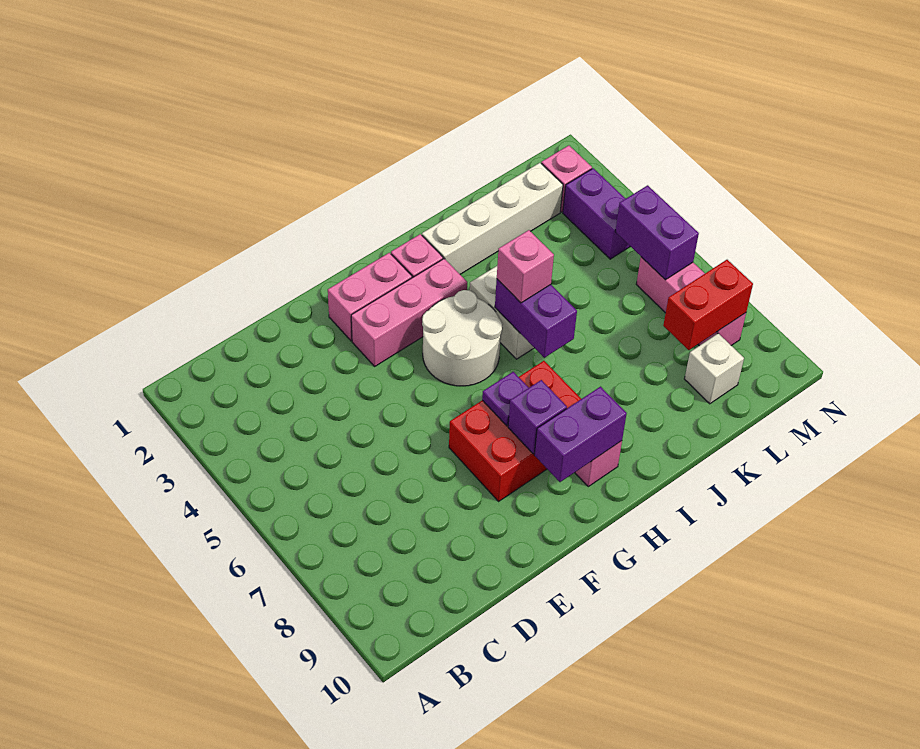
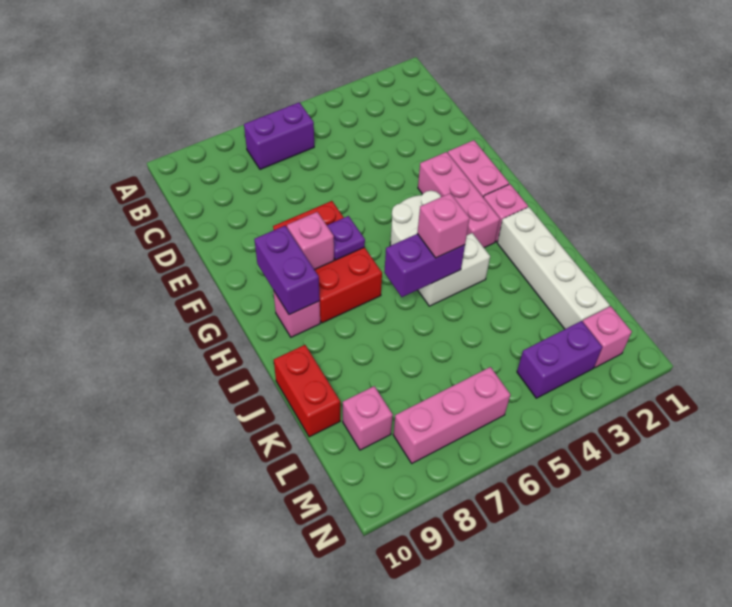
purple 1x1 brick [508,380,567,454] -> pink 1x1 brick [287,212,334,270]
red 1x2 brick [663,260,753,350] -> red 1x2 brick moved to [274,345,340,437]
white 1x1 brick [685,333,744,404] -> pink 1x1 brick [343,386,393,450]
purple 1x2 brick [615,185,699,280] -> purple 1x2 brick moved to [244,102,314,169]

